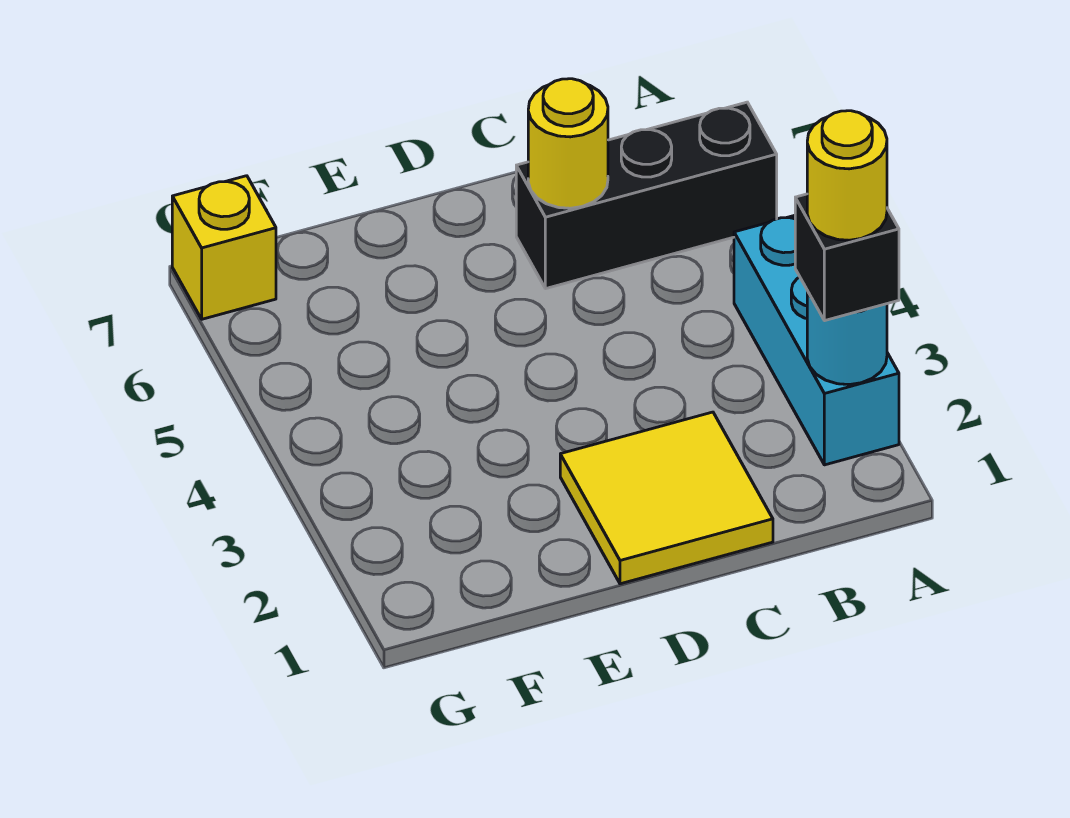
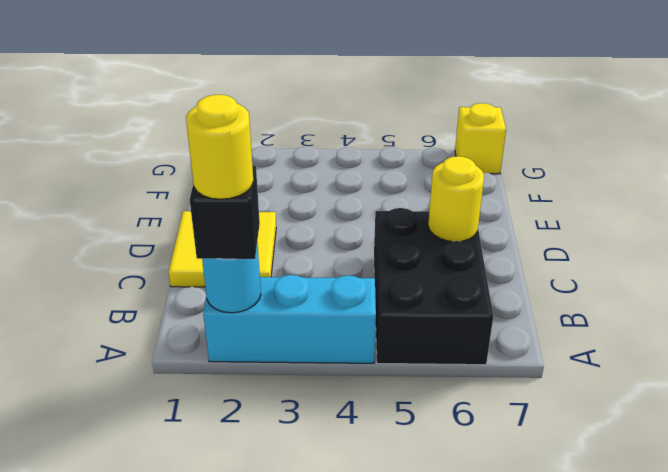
black 1x3 brick [516,102,777,289] -> black 2x3 brick [374,208,493,365]

